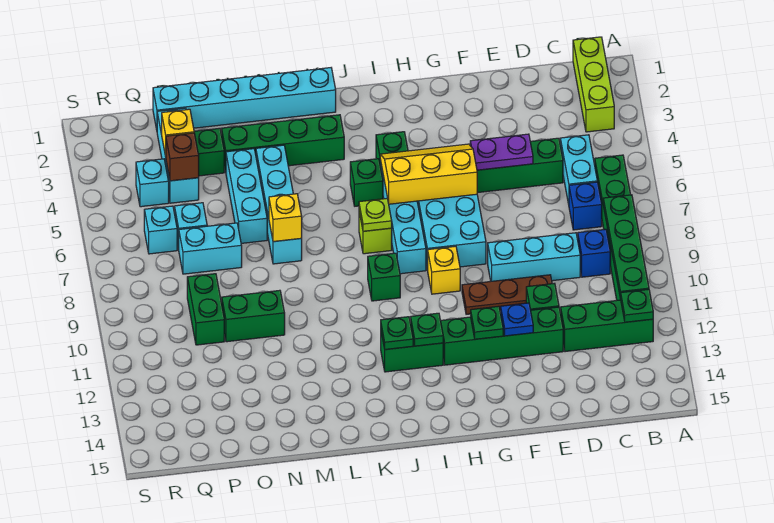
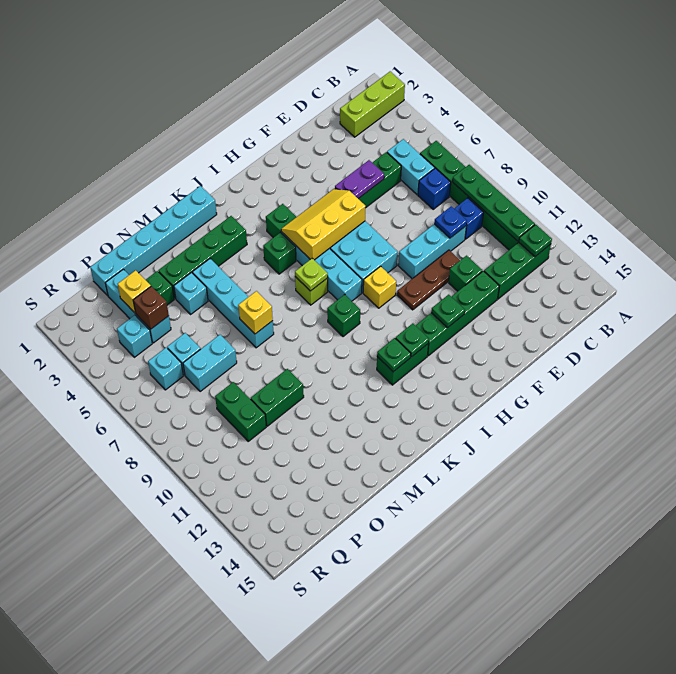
lime 1x3 brick [573,37,614,132] -> lime 1x3 brick turned to [340,71,405,137]
blue 1x1 plate [501,303,533,336] -> blue 1x1 plate moved to [434,206,467,238]
cyan 1x3 brick [226,149,267,243] -> cyan 1x1 brick [174,273,208,314]

